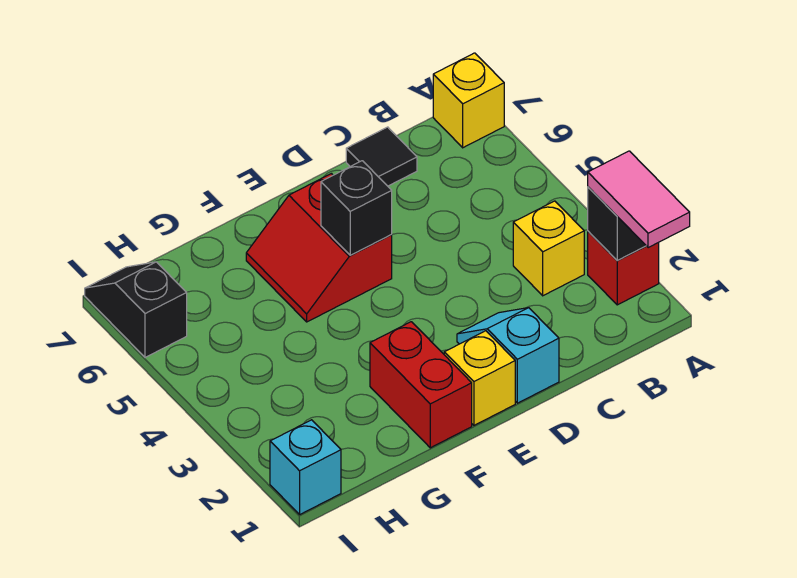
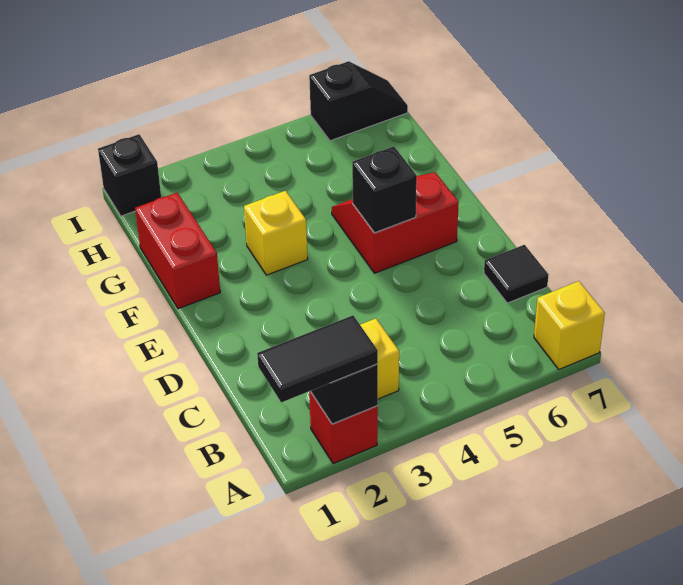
pink 1x2 tile [588,151,690,248] -> black 1x2 tile [257,316,378,403]
cyan 1x2 slope [457,308,559,403] -> none
yellow 1x1 brick [444,331,515,425] -> yellow 1x1 brick moved to [244,191,308,275]
red 1x2 brick [370,322,472,448] -> red 1x2 brick turned to [135,193,220,309]
cyan 1x1 brick [270,420,341,514] -> black 1x1 brick [98,134,161,216]

